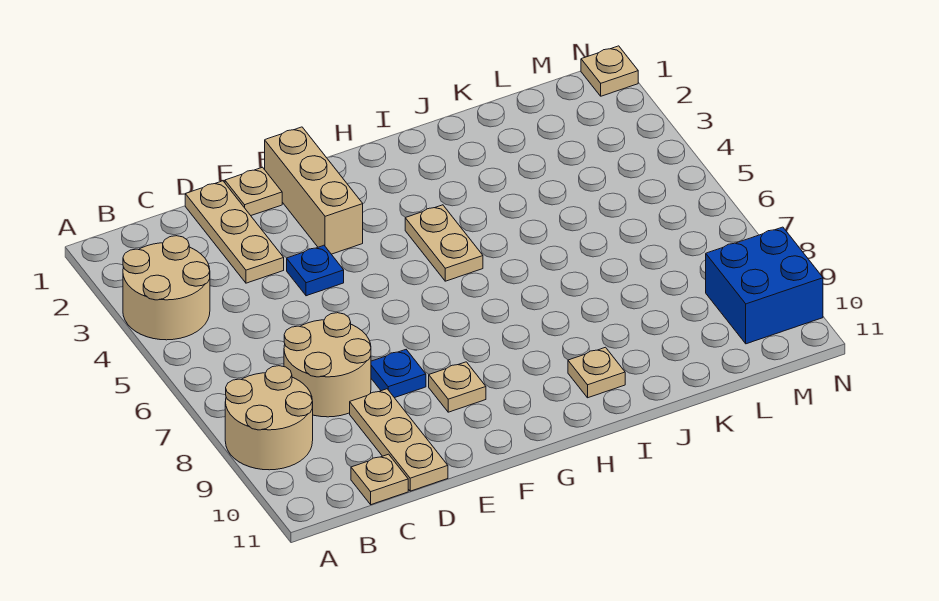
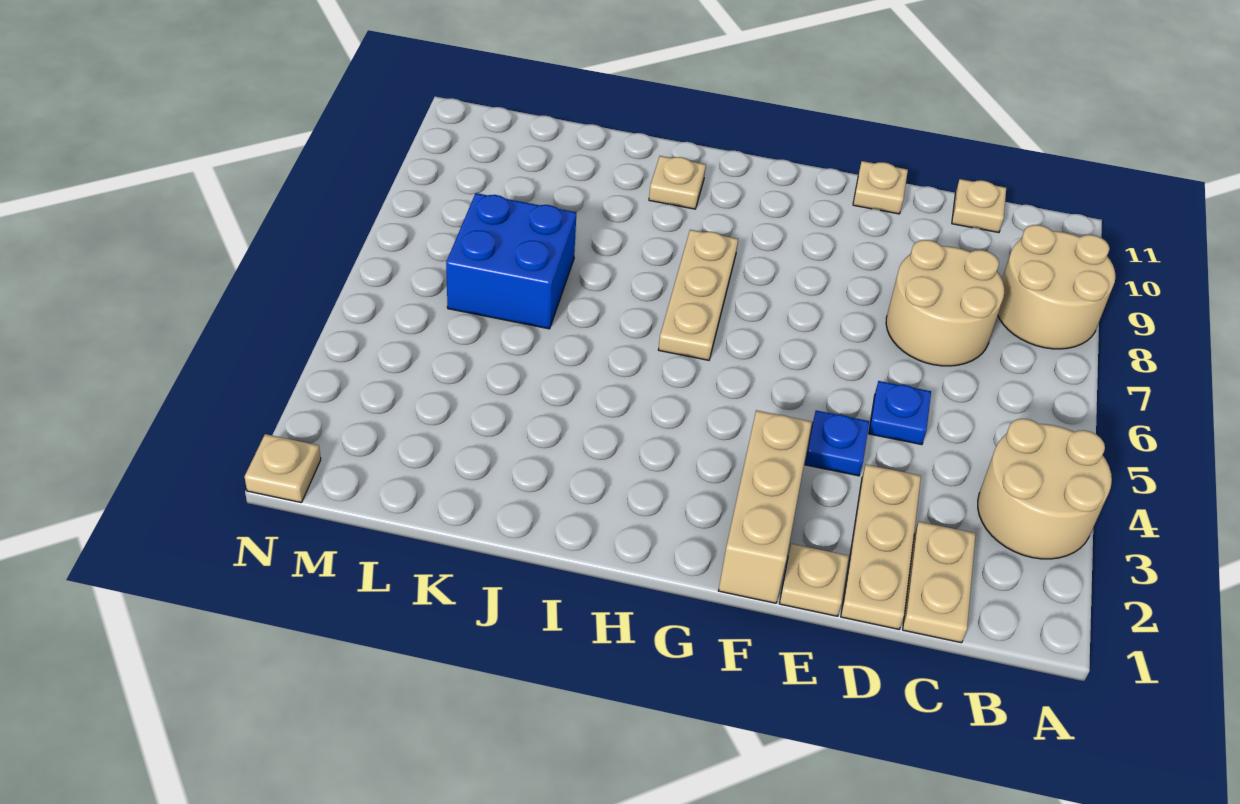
tan 1x3 plate [350,389,448,491] -> tan 1x3 plate moved to [658,230,738,360]
blue 1x1 plate [371,350,426,398] -> blue 1x1 plate moved to [869,381,931,445]
tan 1x1 plate [429,362,486,412] -> tan 1x1 plate moved to [853,161,908,214]
tan 1x2 plate [405,205,483,281] -> tan 1x2 plate moved to [903,522,976,643]
blue 2x2 brick [706,227,823,344] -> blue 2x2 brick moved to [446,193,576,329]

